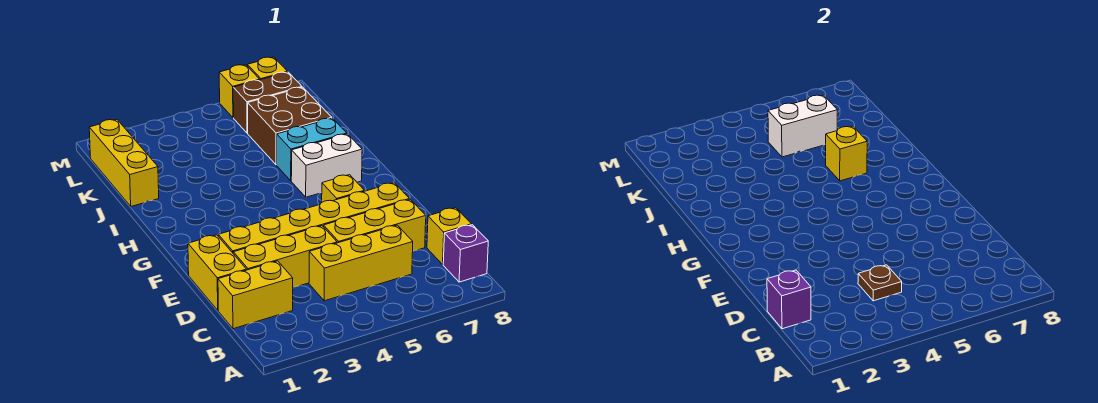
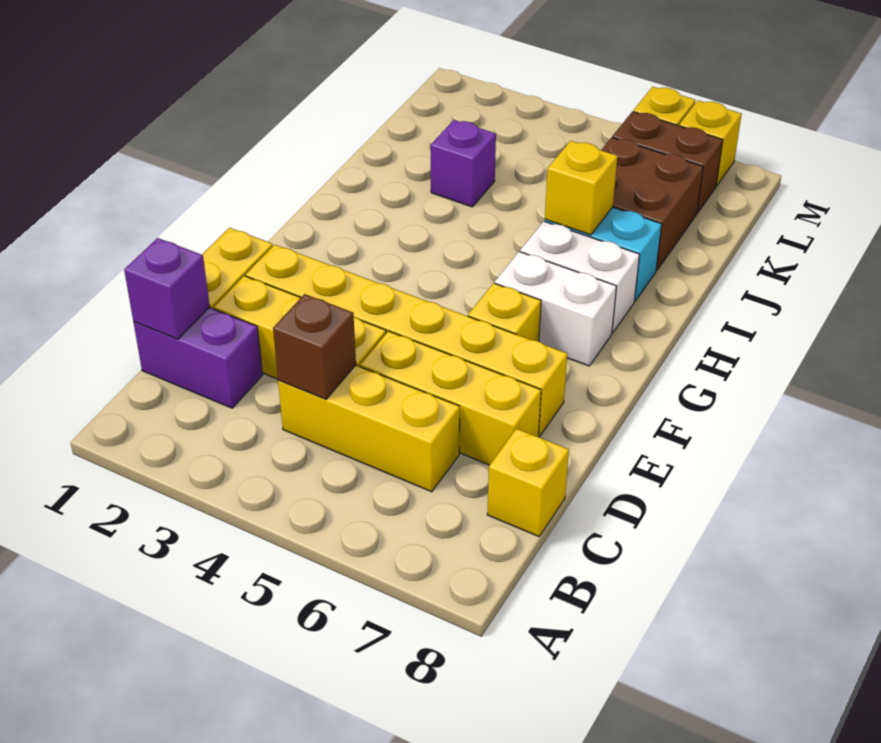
purple 1x1 brick [443,225,488,282] -> purple 1x1 brick moved to [431,120,496,207]
yellow 1x2 brick [218,261,293,329] -> purple 1x2 brick [133,307,262,408]
brown 1x1 plate [858,265,902,301] -> brown 1x1 brick [273,294,356,399]
yellow 1x3 brick [89,120,159,206] -> none
white 1x2 brick [768,95,837,157] -> white 1x2 brick moved to [495,252,617,366]

